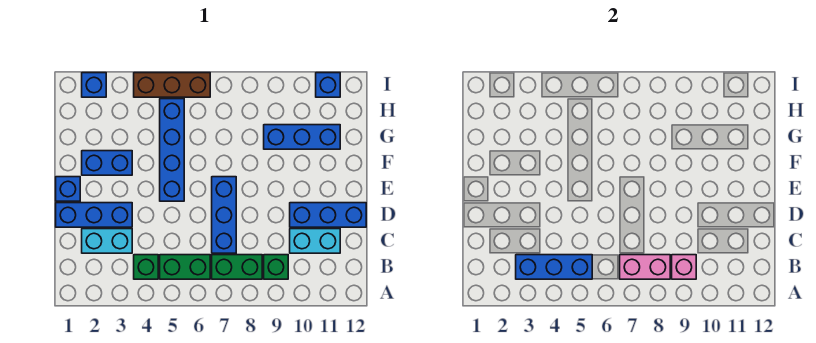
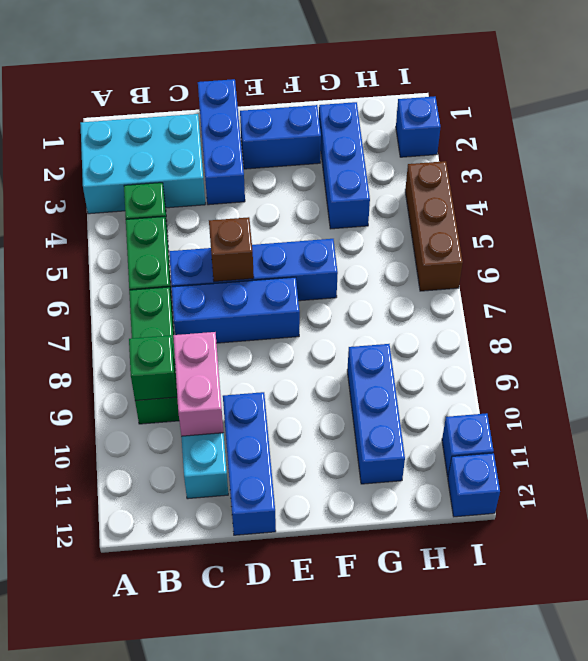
blue 1x3 brick [516,255,592,279] -> blue 1x3 brick moved to [319,102,370,229]
pink 1x2 brick [620,255,670,279] -> pink 1x2 brick moved to [173,332,223,436]
pink 1x1 brick [672,255,696,279] -> green 1x1 brick [129,335,177,401]
cyan 1x2 brick [82,229,132,253] -> cyan 2x3 brick [80,114,205,214]
none -> brown 1x1 brick [209,217,254,282]
blue 1x1 brick [56,177,80,201] -> blue 1x1 brick moved to [448,453,500,517]
blue 1x4 brick [160,99,184,201] -> blue 1x4 brick moved to [169,239,338,301]
blue 1x2 brick [82,151,132,175] -> blue 1x2 brick turned to [240,105,321,169]

